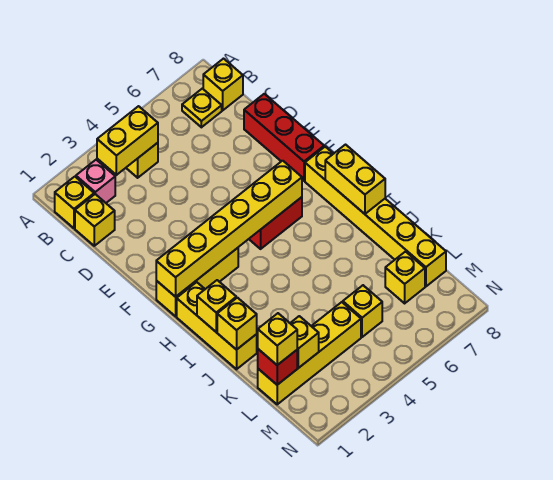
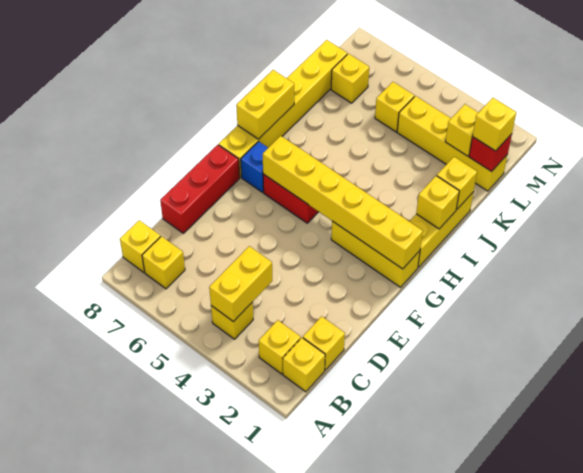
pink 1x1 brick [76,160,115,203] -> yellow 1x1 brick [259,320,301,374]
yellow 1x2 brick [97,106,158,175] -> yellow 1x2 brick turned to [209,246,272,322]
yellow 1x1 plate [182,89,222,127] -> yellow 1x1 brick [142,236,185,289]
none -> blue 1x1 brick [241,141,268,192]

